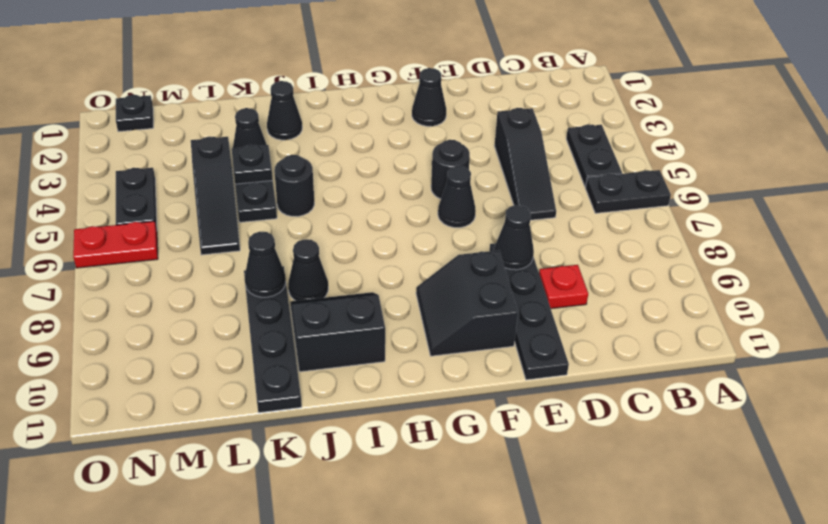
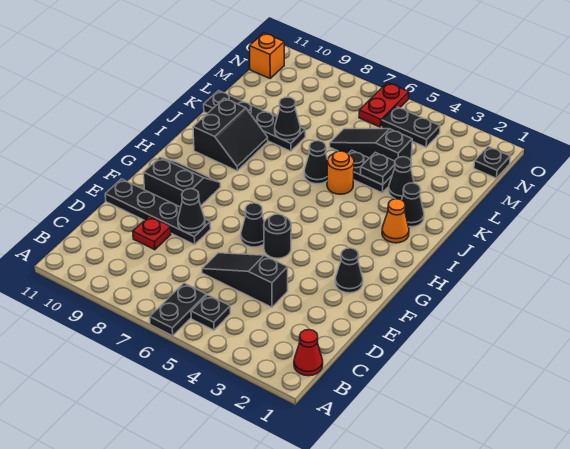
none -> red 1x1 cone [294,330,323,376]
black 1x2 plate [566,124,622,187] -> black 1x1 plate [191,295,230,330]
none -> orange 1x1 cone [382,199,409,243]
black 1x1 round brick [274,155,314,217] -> orange 1x1 round brick [327,151,354,194]
black 1x1 cone [288,239,328,301] -> black 1x1 cone moved to [304,141,328,184]
none -> orange 1x1 brick [250,33,284,78]

